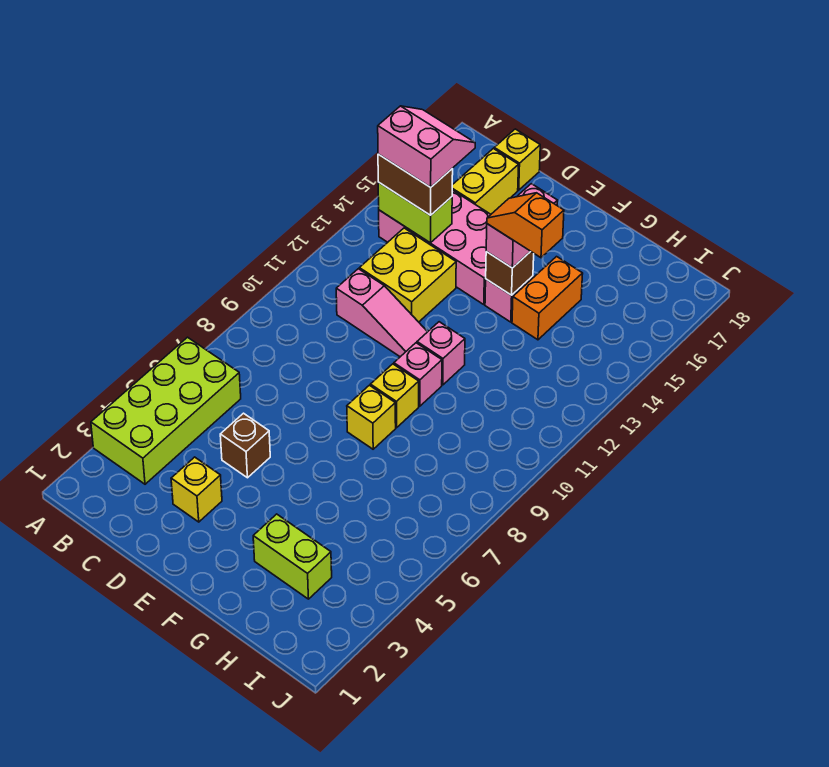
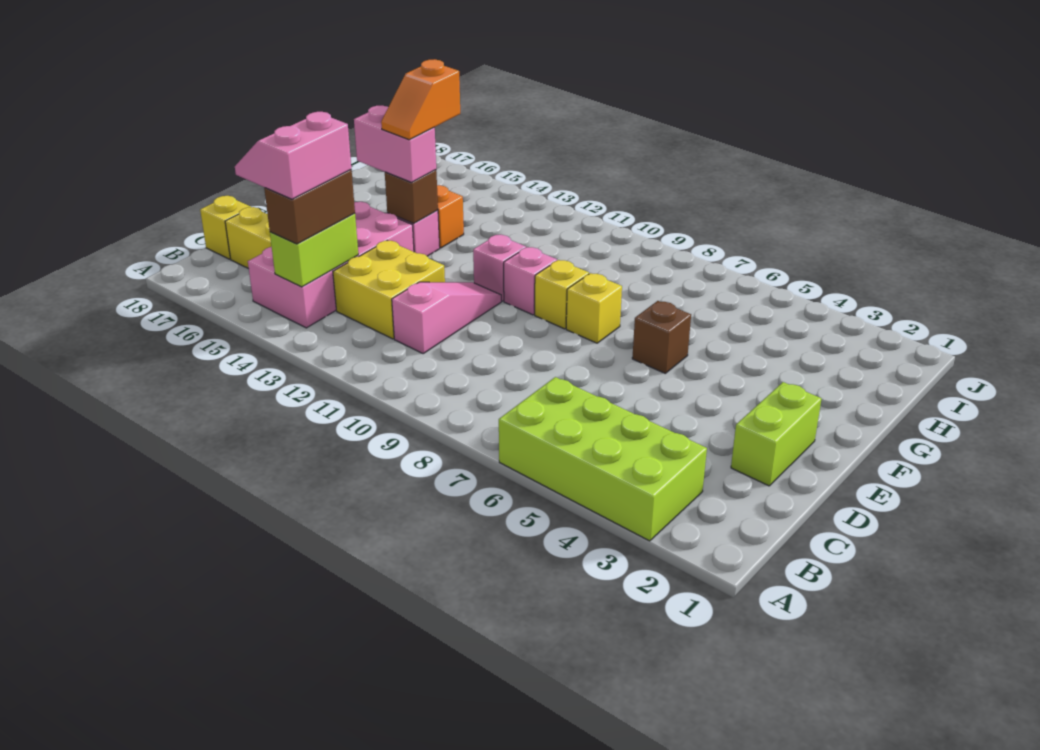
yellow 1x1 brick [171,457,222,522] -> none
brown 1x1 brick [220,413,270,478] -> brown 1x1 brick moved to [632,301,691,373]
lime 1x2 brick [253,514,332,599] -> lime 1x2 brick moved to [731,382,821,486]

